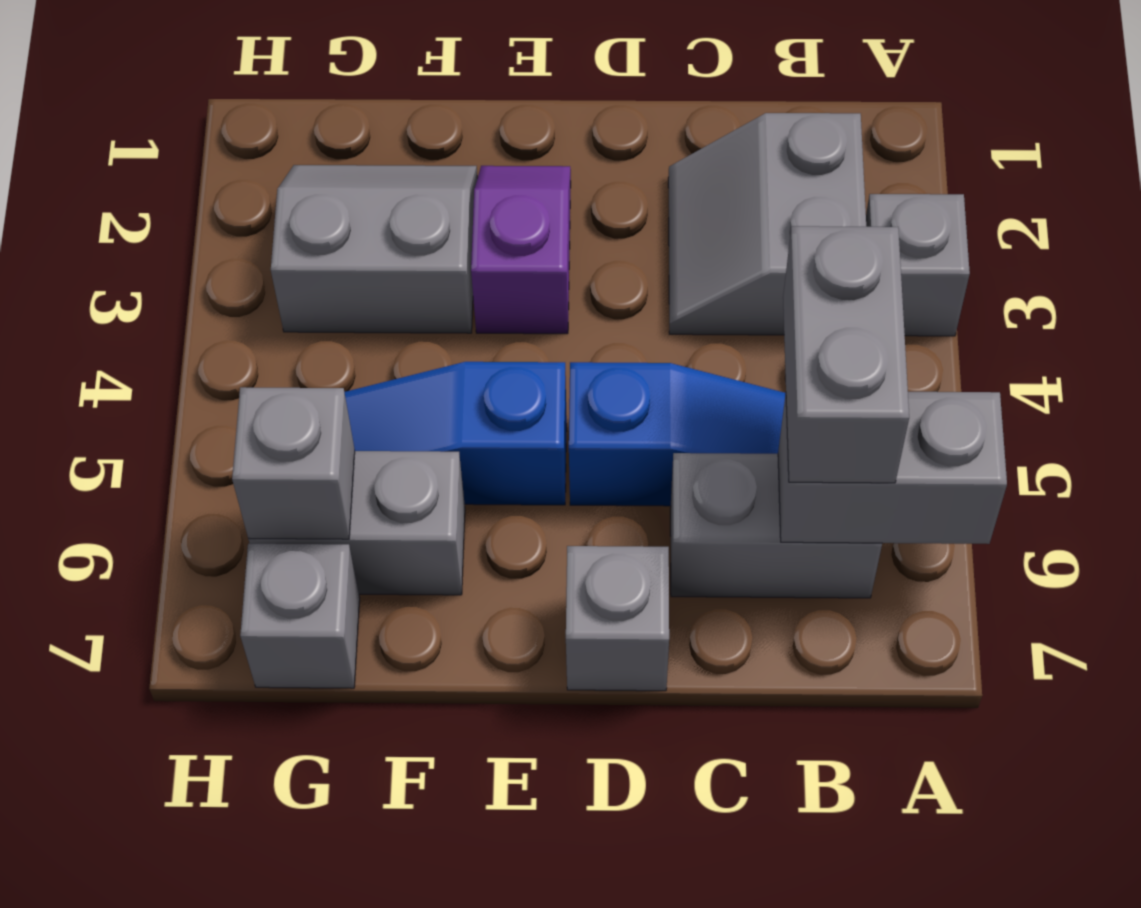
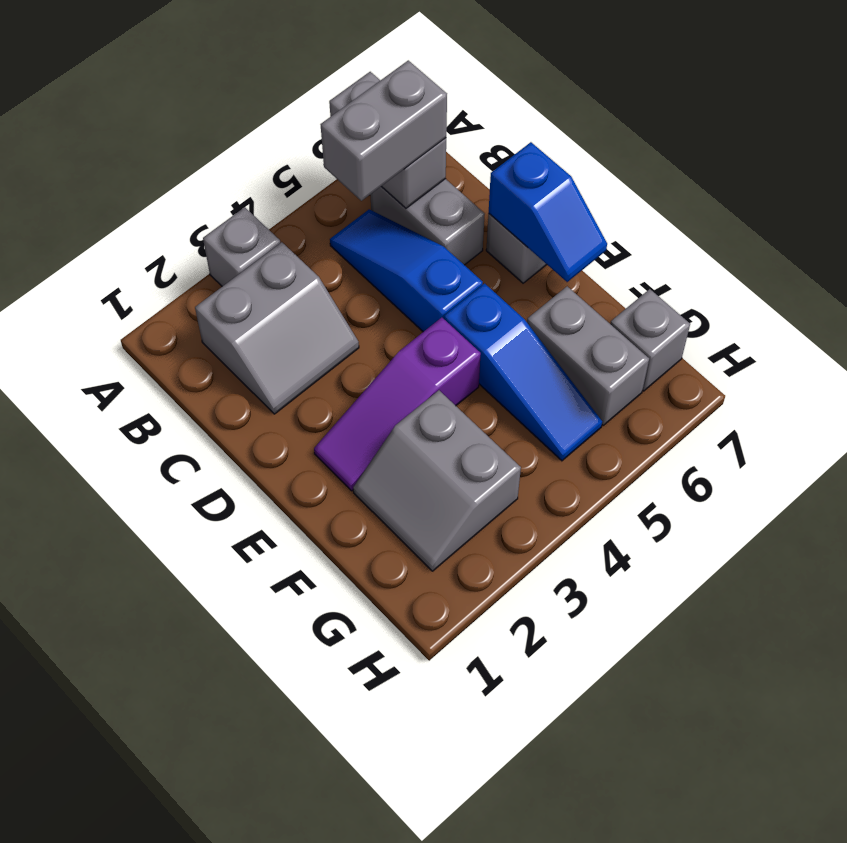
none -> blue 1x2 slope [489,142,607,282]
purple 1x2 slope [471,166,571,334] -> purple 1x3 slope [314,318,481,491]
grey 1x1 brick [232,387,355,539] -> none

